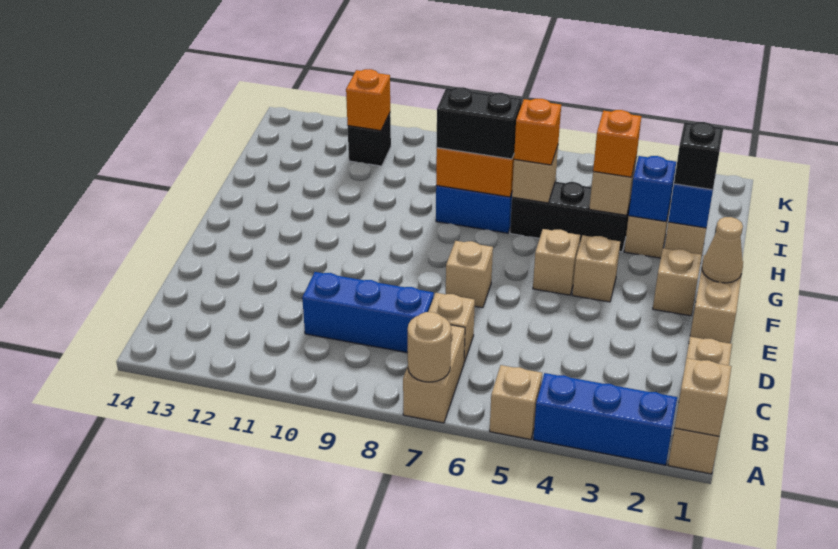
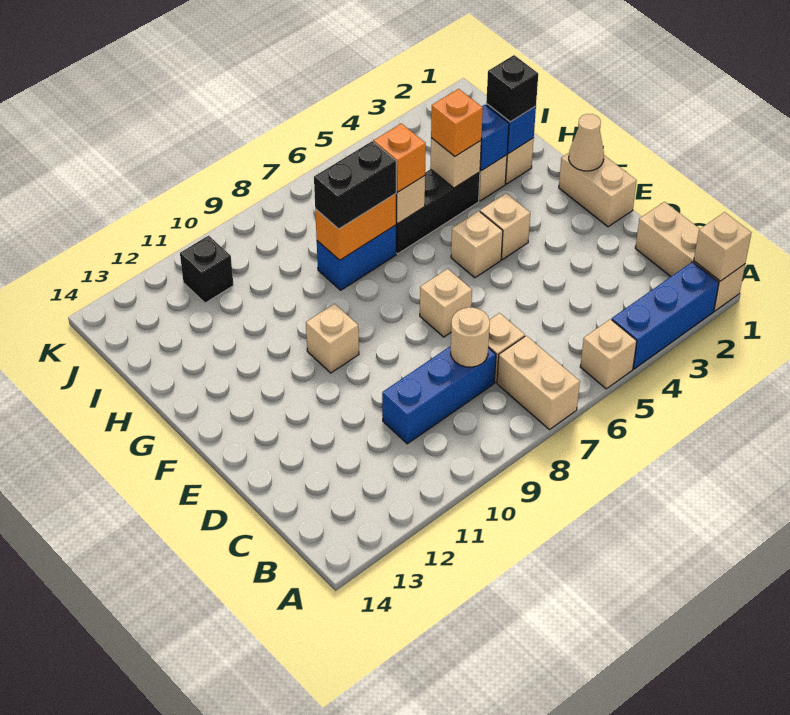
tan 1x1 round brick [408,312,451,382] -> tan 1x1 round brick moved to [451,307,490,367]
tan 1x1 brick [653,248,702,316] -> tan 1x1 brick moved to [306,304,359,373]
orange 1x1 brick [346,69,390,131] -> none

